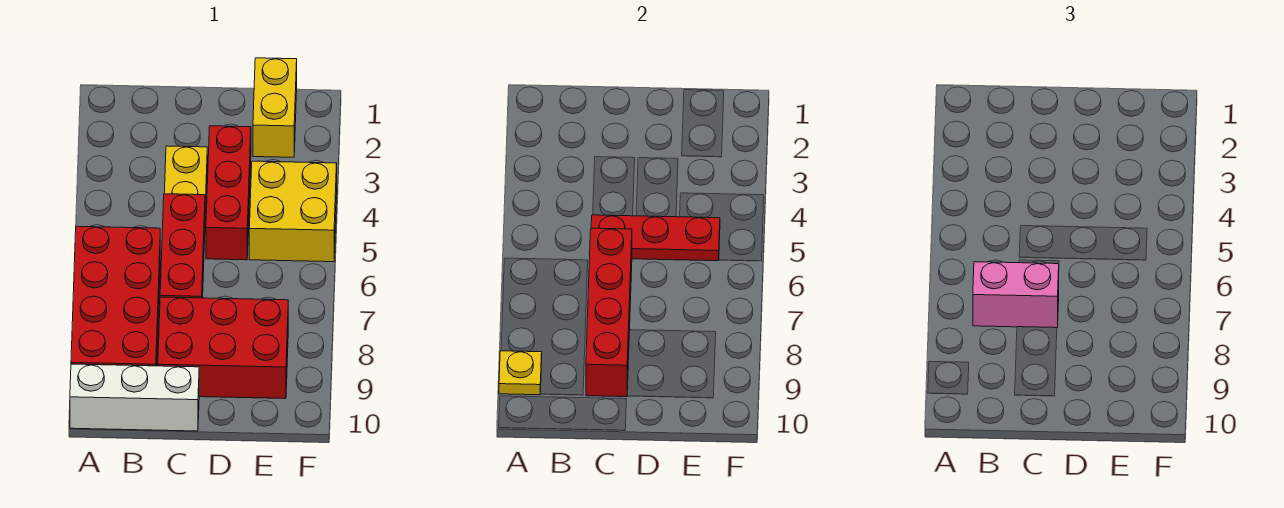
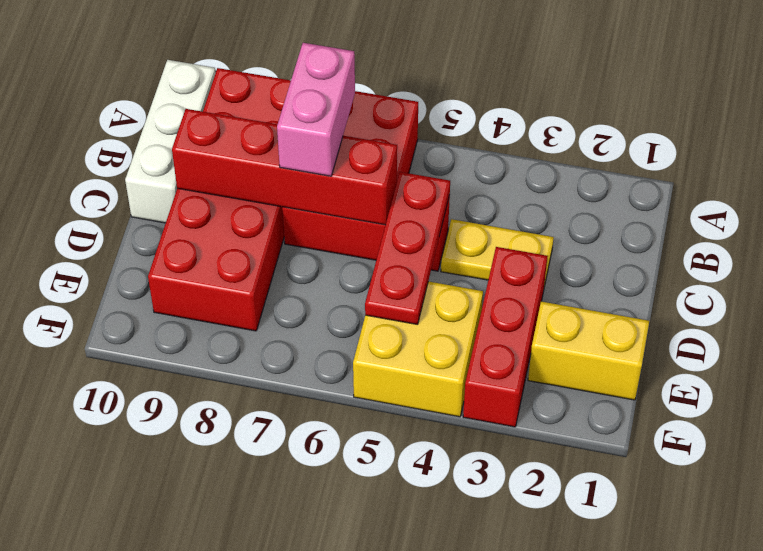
yellow 1x1 plate [499,351,542,395] -> none
red 1x3 brick [206,126,251,260] -> red 1x3 brick turned to [463,247,548,427]

